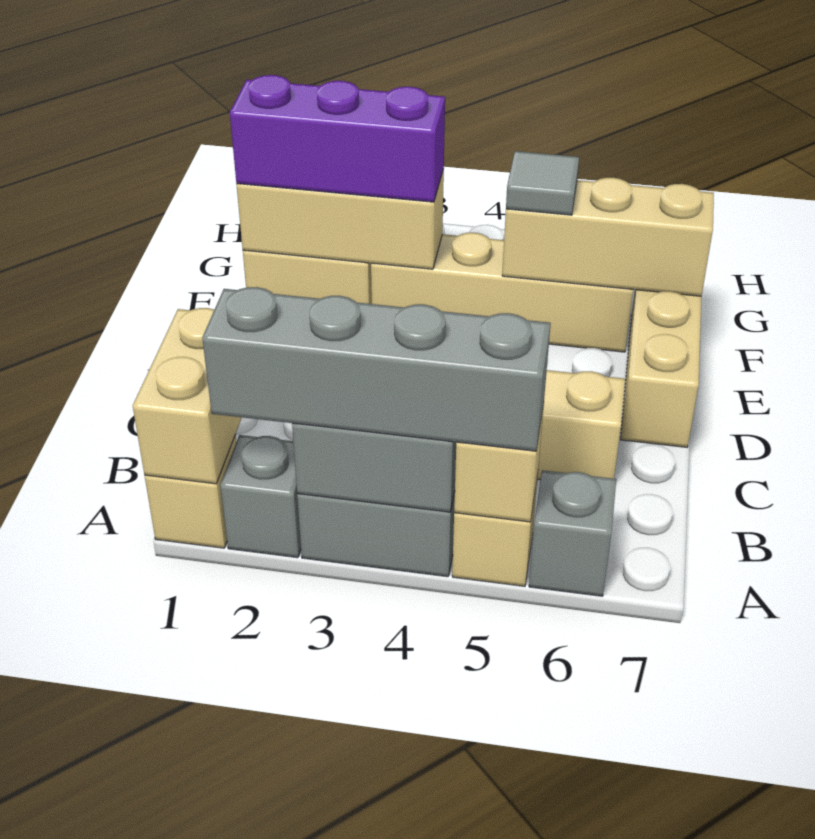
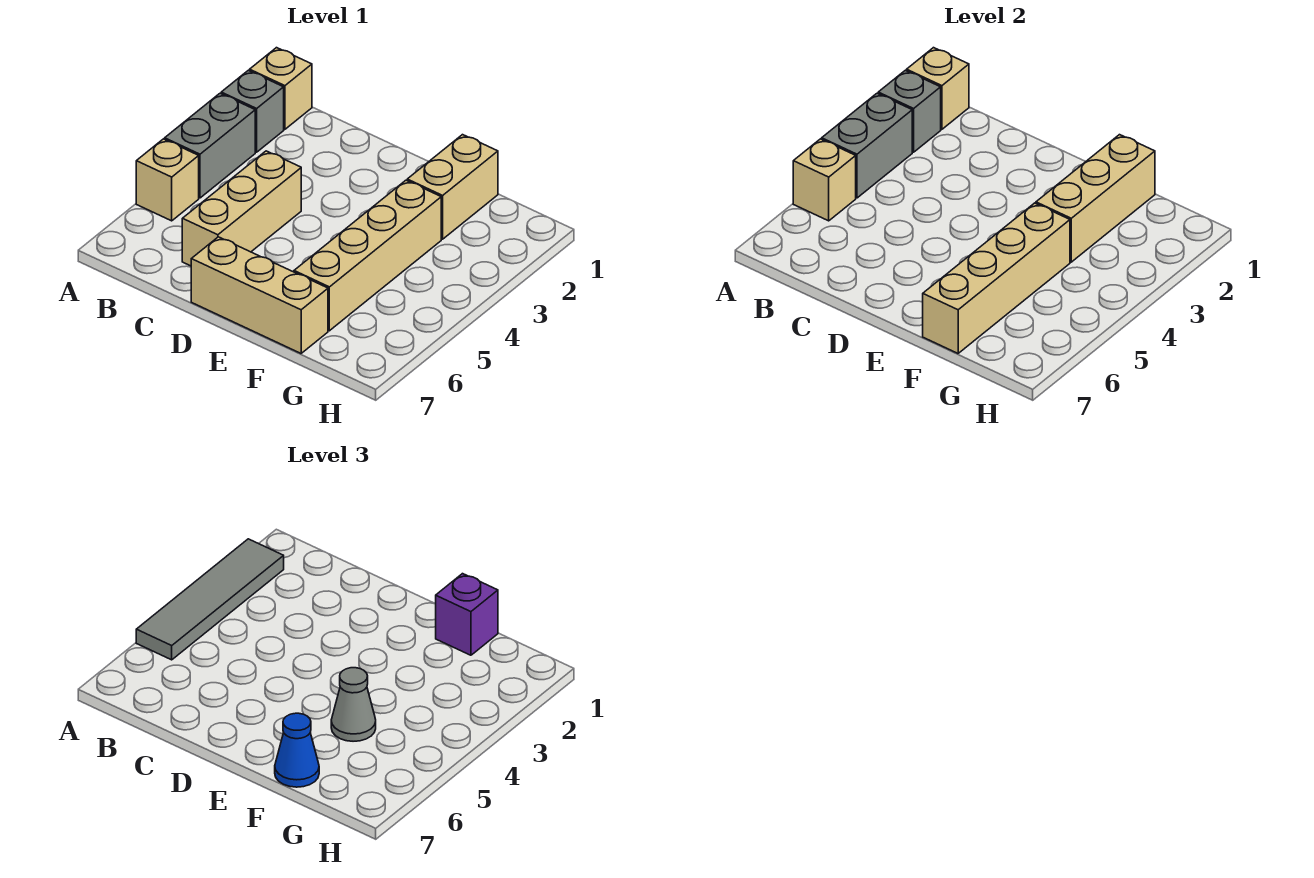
tan 1x2 brick [133,308,242,484] -> tan 1x1 brick [907,48,969,129]
grey 1x4 brick [202,287,551,451] -> grey 1x4 tile [136,539,284,660]
grey 1x1 brick [529,470,616,596] -> grey 1x1 brick moved to [878,70,941,152]
purple 1x3 brick [230,75,445,202] -> purple 1x1 brick [436,574,498,655]
tan 1x3 brick [502,178,714,296] -> tan 1x4 brick [923,203,1070,353]
grey 1x1 tile [506,151,579,215] -> grey 1x1 cone [331,668,376,741]
none -> blue 1x1 cone [275,713,319,787]

